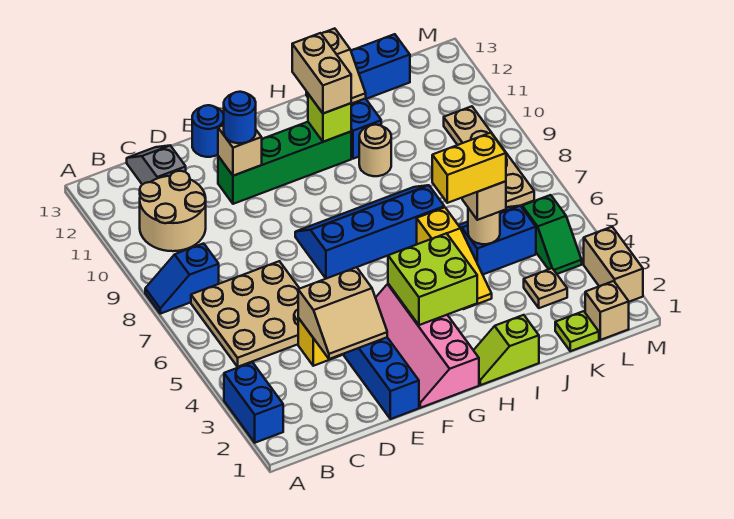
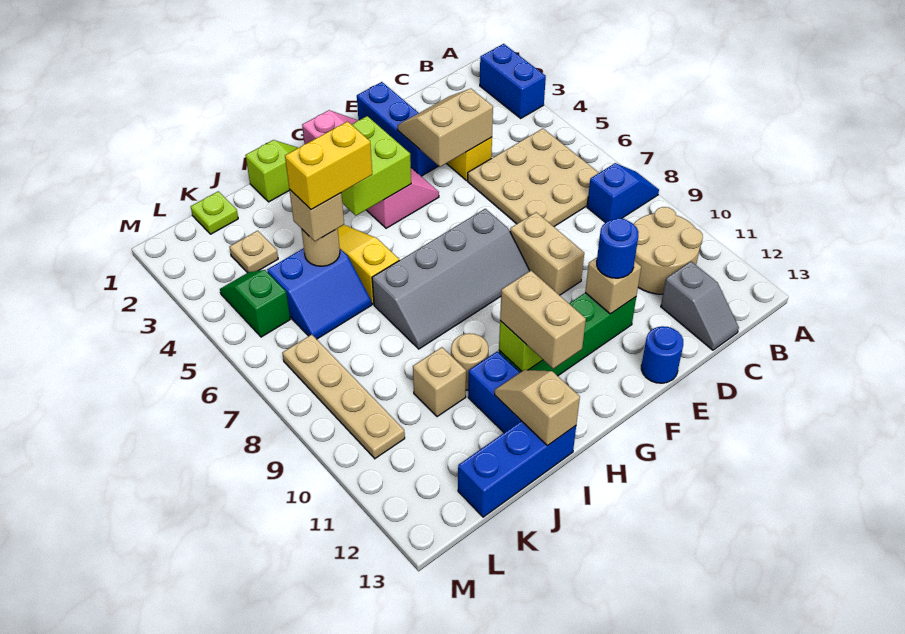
blue 2x4 slope [295,185,444,279] -> grey 2x4 slope [372,209,530,349]
tan 1x1 brick [585,281,629,340] -> tan 1x1 brick moved to [413,347,466,417]
tan 1x2 brick [584,227,643,302] -> tan 1x2 brick moved to [510,212,584,295]

